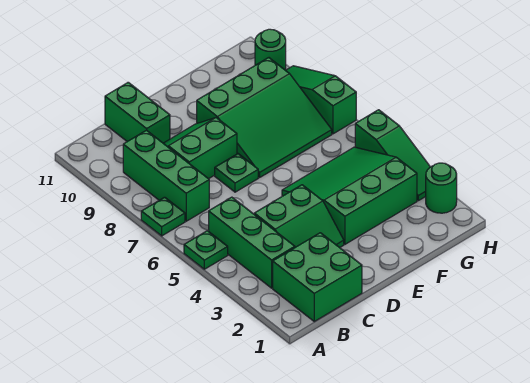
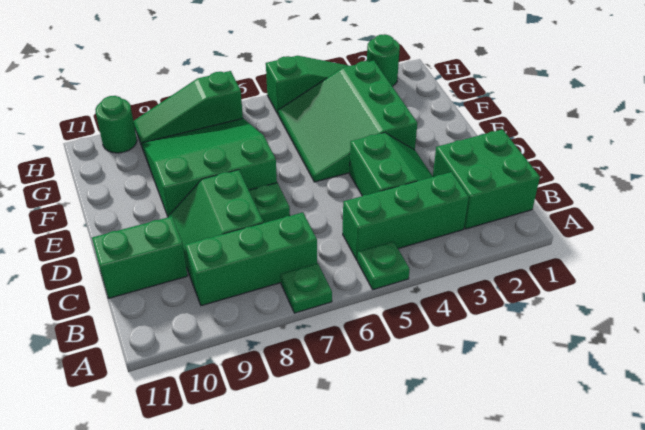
green 3x3 slope [197,58,332,178] -> green 3x3 slope turned to [142,118,277,217]

